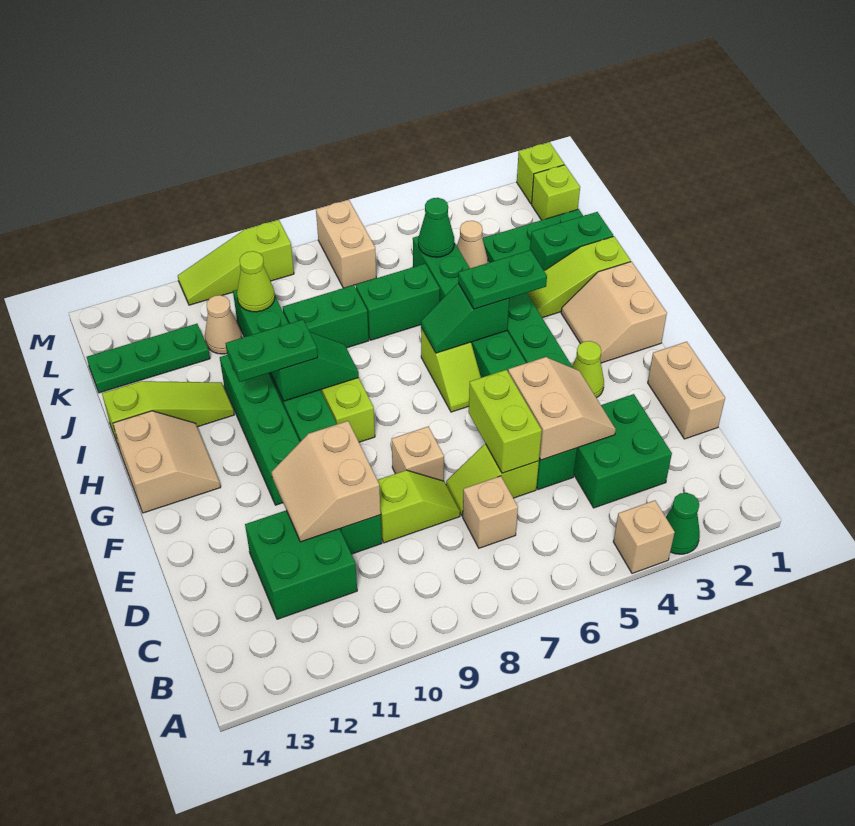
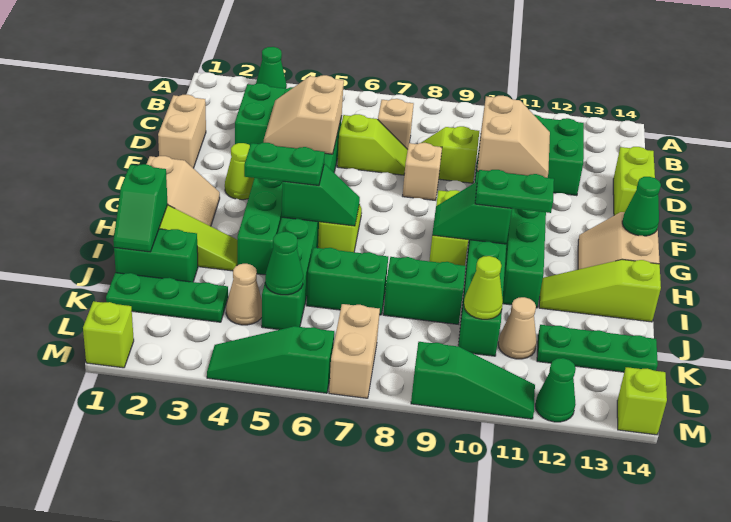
tan 1x1 brick [613,500,675,573] -> none
lime 1x2 brick [469,370,542,473] -> lime 1x2 brick moved to [613,147,655,215]
none -> green 1x1 cone [622,177,661,236]
none -> green 1x2 slope [113,164,168,252]
lime 1x1 brick [532,165,580,220] -> lime 1x1 brick moved to [617,367,667,435]
none -> green 1x3 slope [207,326,334,393]
lime 1x3 slope [178,220,294,305] -> green 1x3 slope [411,342,535,419]
none -> green 1x1 cone [535,358,576,422]

